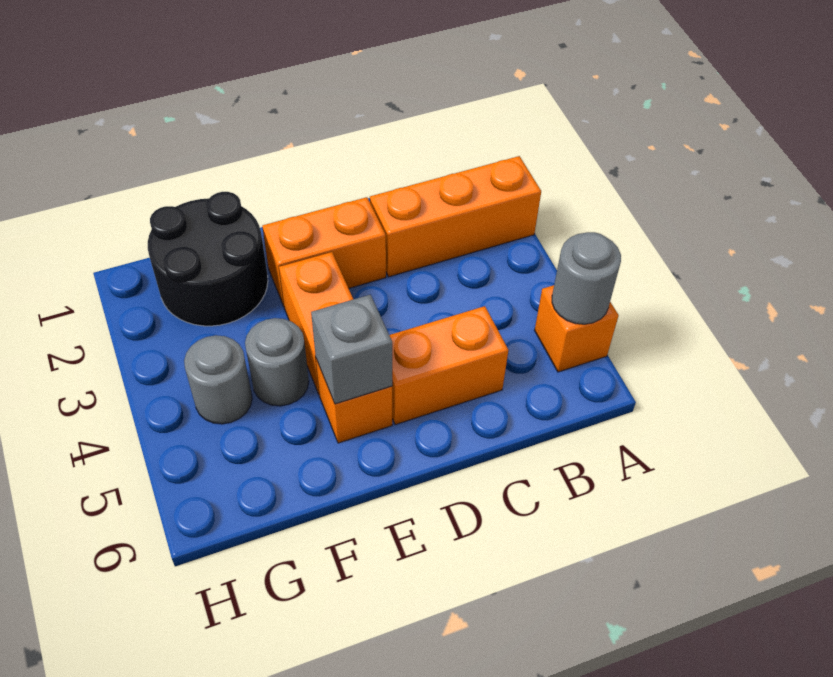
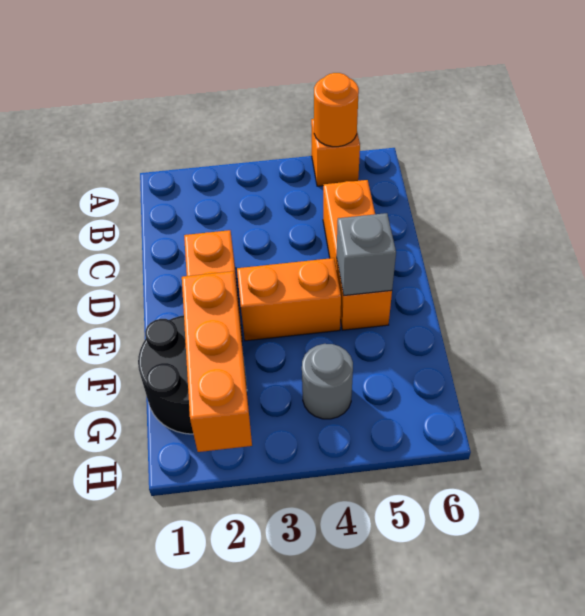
orange 1x3 brick [370,156,541,277] -> orange 1x3 brick moved to [182,271,252,452]
grey 1x1 round brick [552,232,621,324] -> orange 1x1 round brick [314,73,359,147]
grey 1x1 round brick [245,318,309,406] -> none

